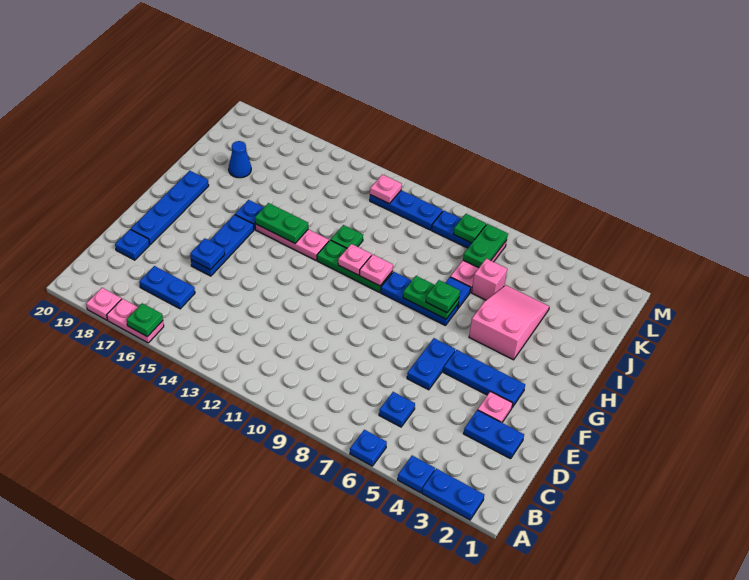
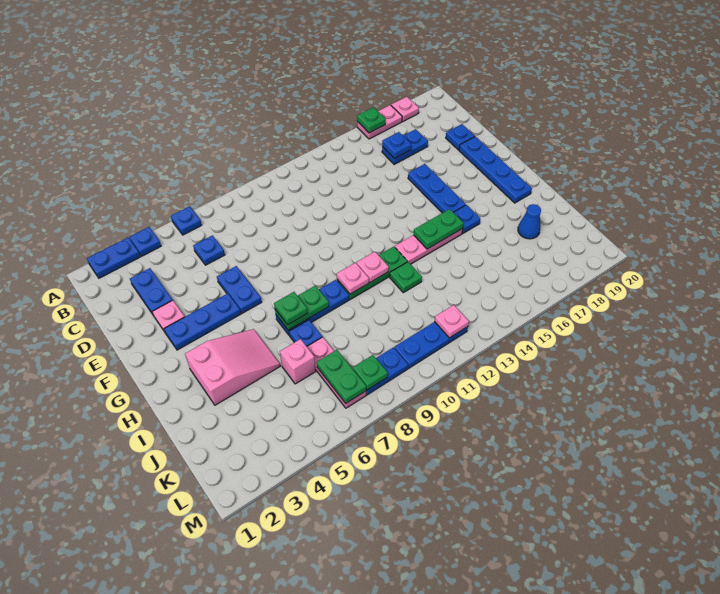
blue 1x2 plate [464,410,524,459] -> blue 1x2 plate turned to [130,268,172,314]
blue 1x1 plate [190,238,225,270] -> blue 1x1 plate moved to [382,132,411,159]
pink 2x3 slope [469,285,549,360] -> pink 2x3 slope turned to [185,329,280,405]

